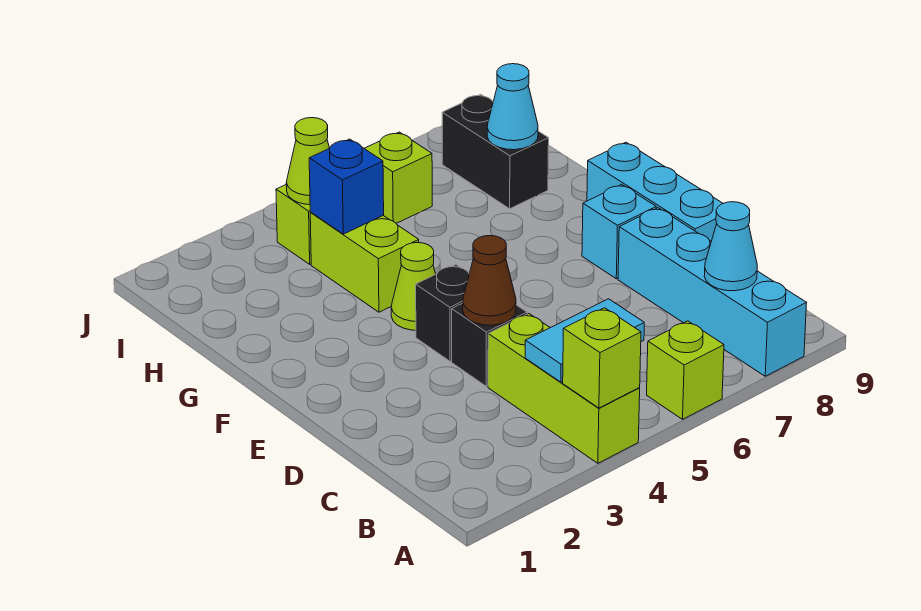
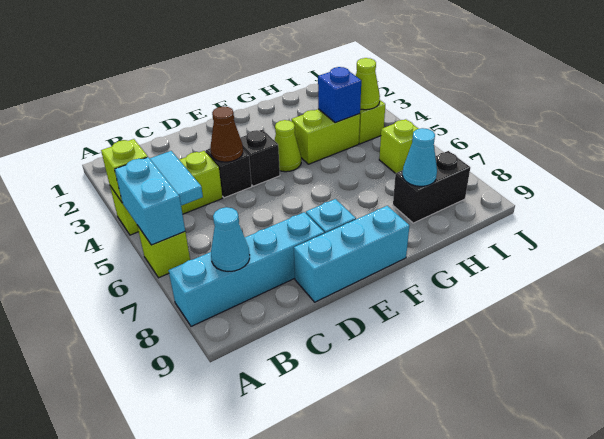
none -> cyan 1x2 brick [115,157,185,245]

